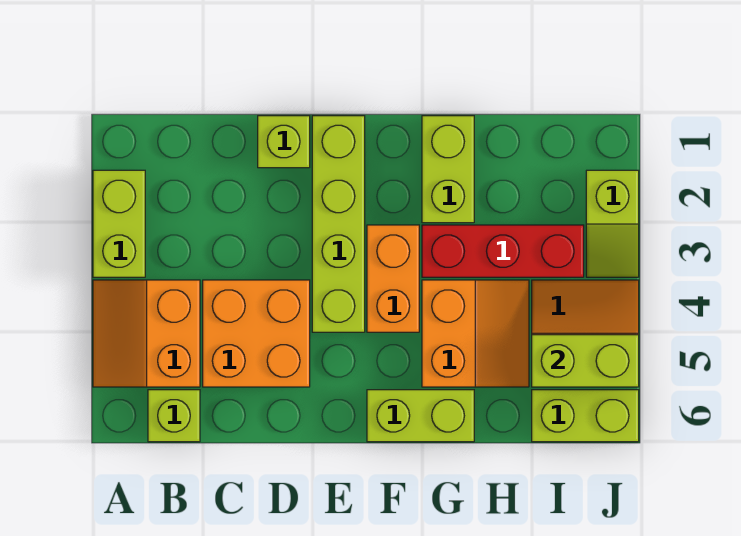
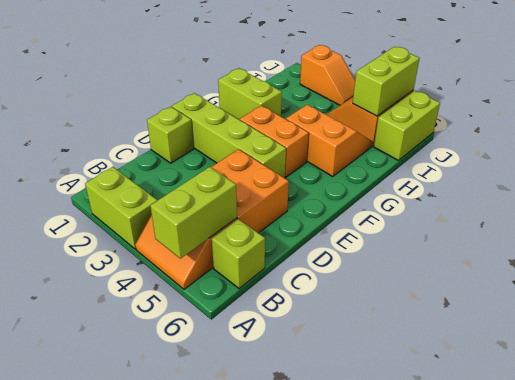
lime 1x2 brick [367,390,474,442] -> lime 1x2 brick moved to [150,167,237,259]
red 1x3 brick [422,225,584,277] -> none
lime 1x2 slope [586,170,639,277] -> orange 1x2 slope [300,45,355,105]

